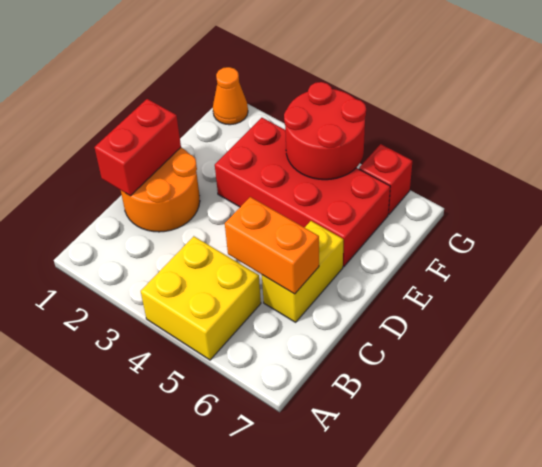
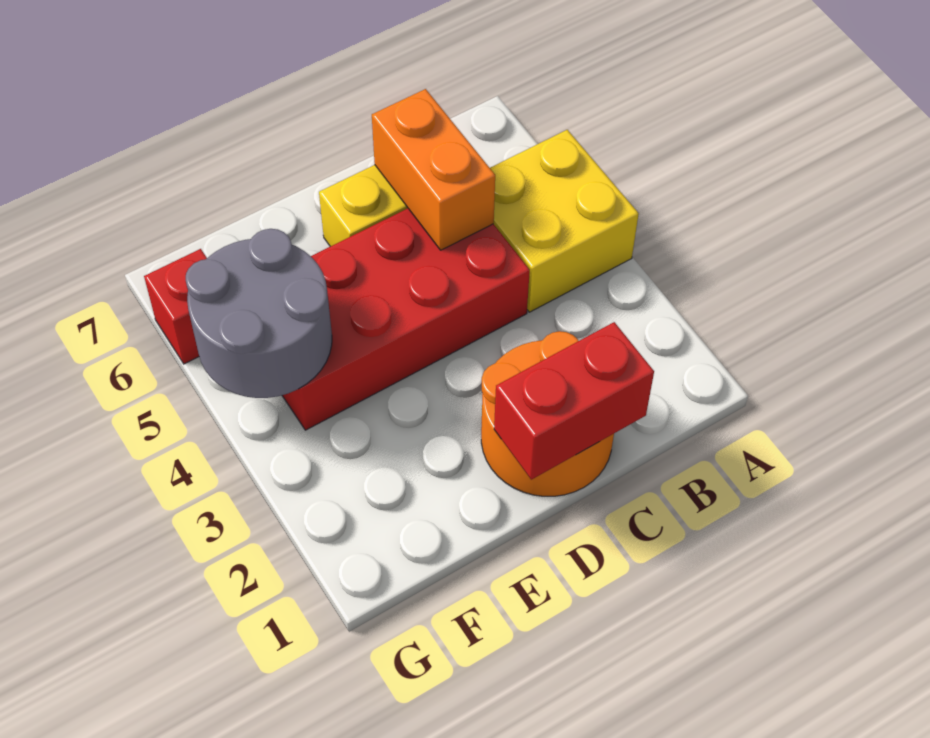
red 2x4 brick [215,118,390,267] -> red 2x4 brick turned to [282,208,530,430]
red 2x2 round brick [284,82,366,180] -> grey 2x2 round brick [186,229,332,398]
orange 1x1 cone [213,67,248,125] -> none

